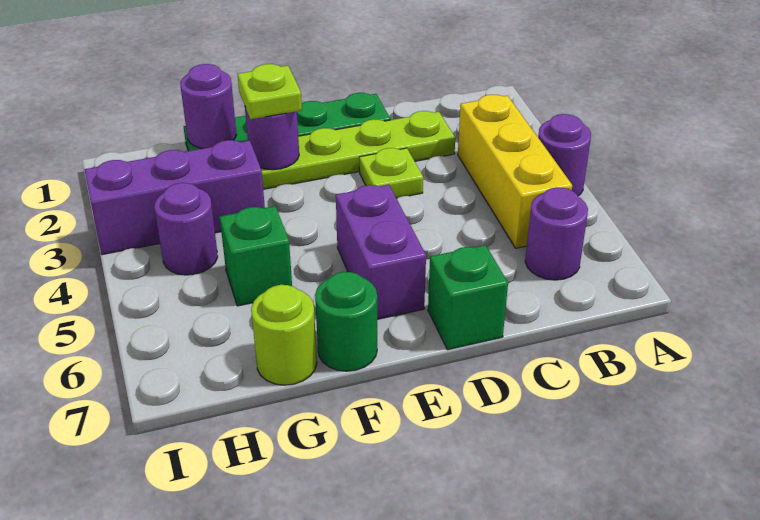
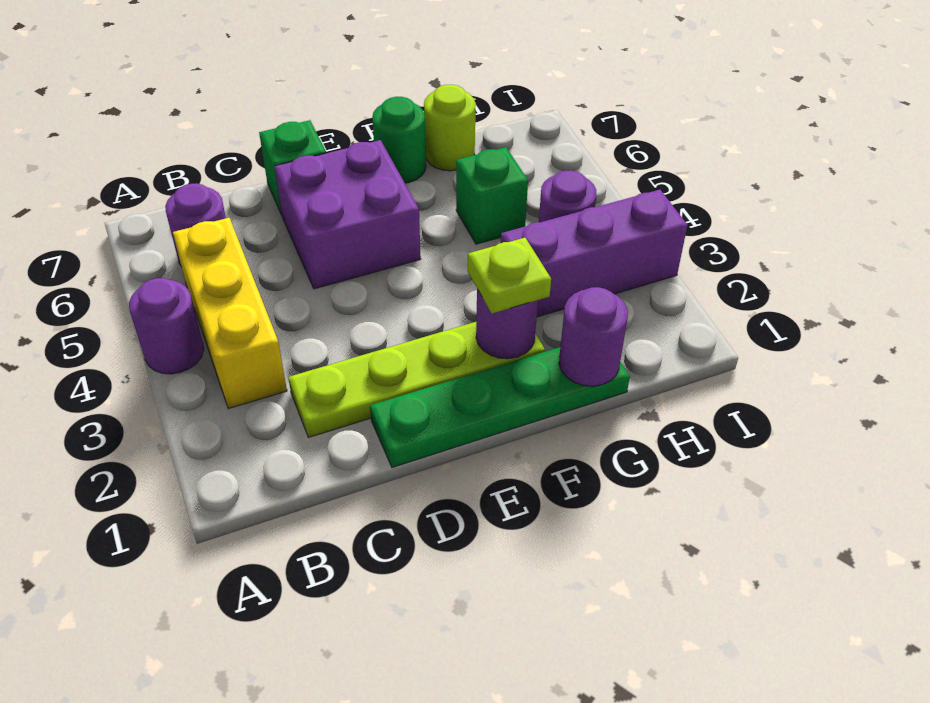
lime 1x1 plate [359,148,423,198] -> none
purple 1x2 brick [336,185,426,319] -> purple 2x2 brick [274,140,421,289]

